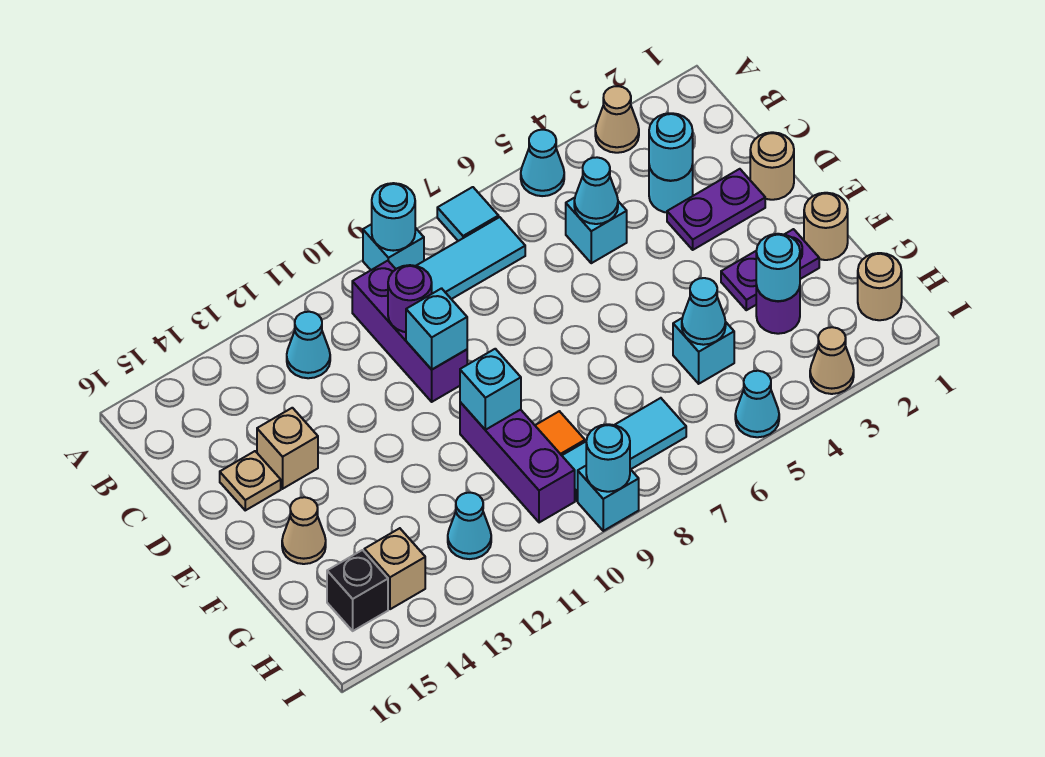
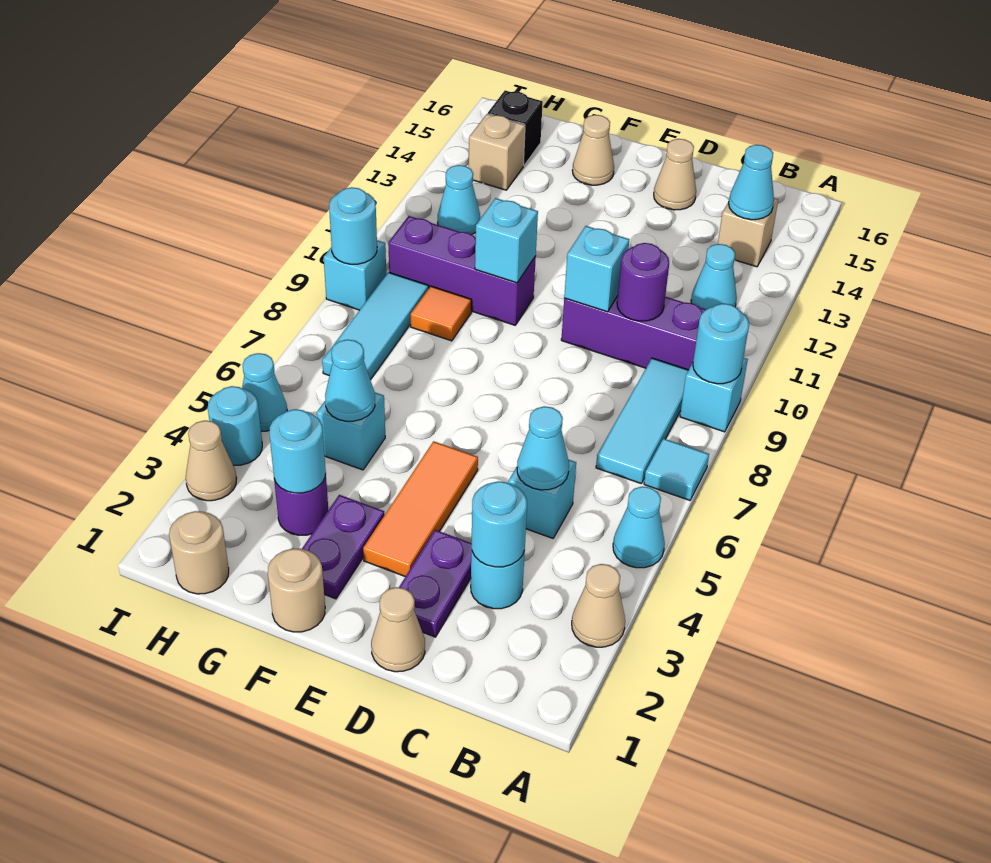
none -> cyan 1x1 cone [729,145,774,220]
tan 1x1 round brick [750,132,794,200] -> tan 1x1 cone [371,587,425,672]
tan 1x1 brick [257,408,318,489] -> tan 1x1 brick moved to [718,198,778,267]
tan 1x1 plate [220,451,281,510] -> tan 1x1 cone [654,139,696,210]
none -> orange 1x3 tile [363,441,478,577]
none -> cyan 1x1 round brick [208,386,262,465]

